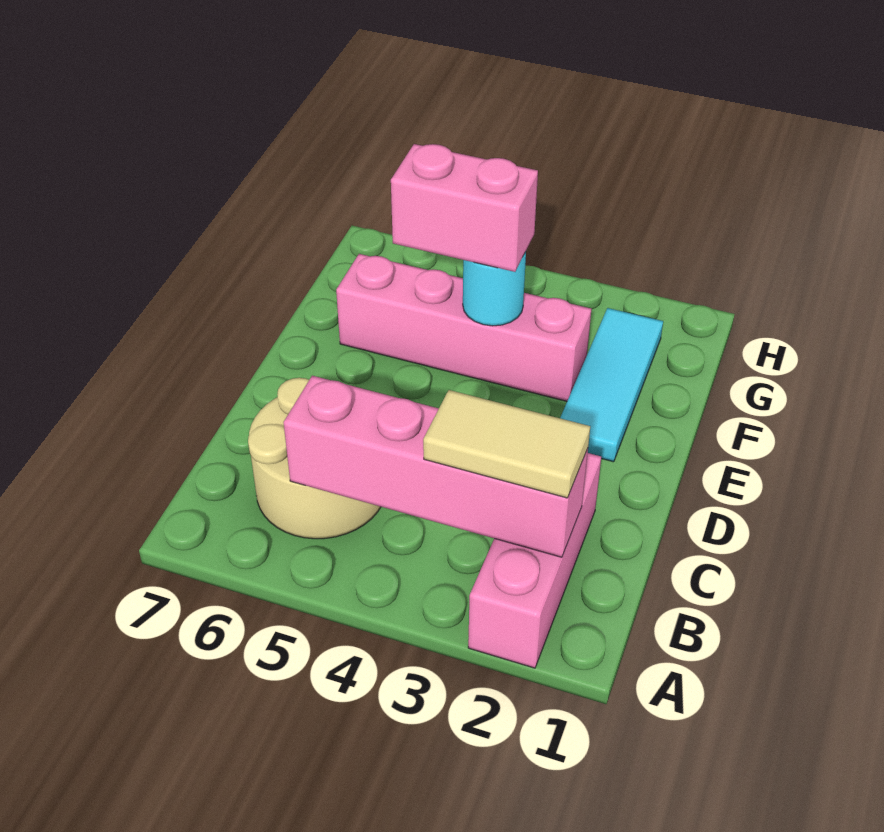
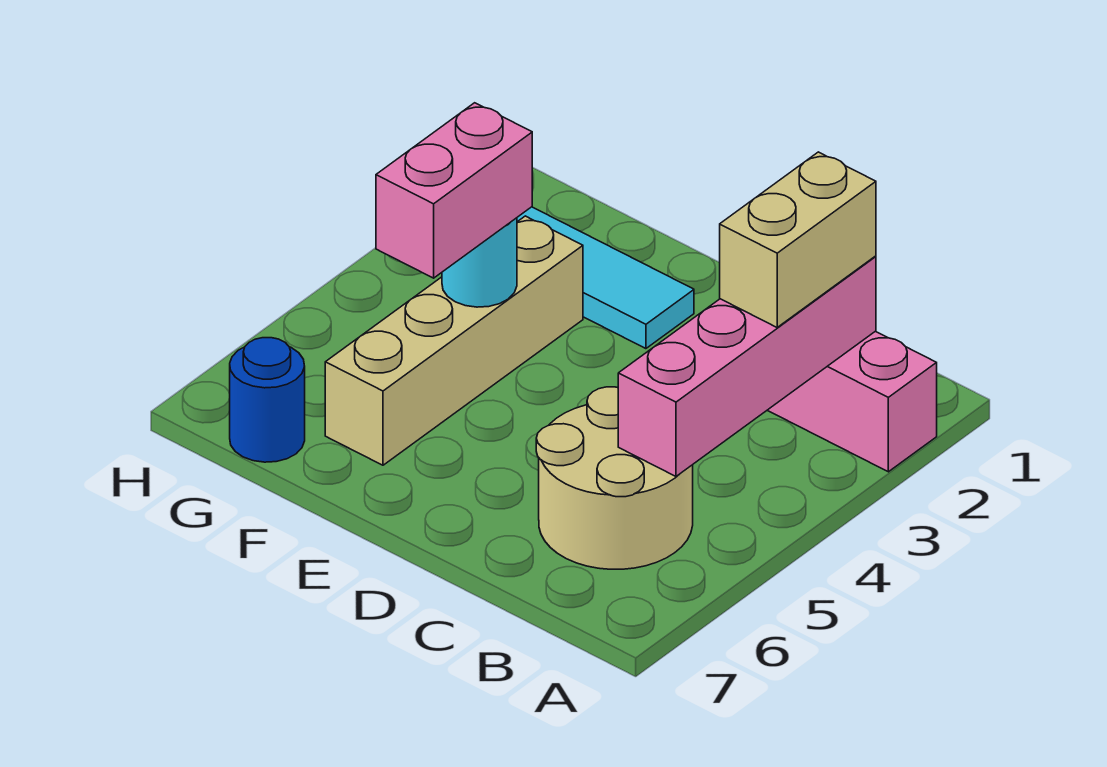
tan 1x2 tile [423,390,590,498] -> tan 1x2 brick [720,152,876,327]
pink 1x4 brick [336,254,591,401] -> tan 1x4 brick [325,216,583,465]
none -> blue 1x1 round brick [230,338,305,462]

